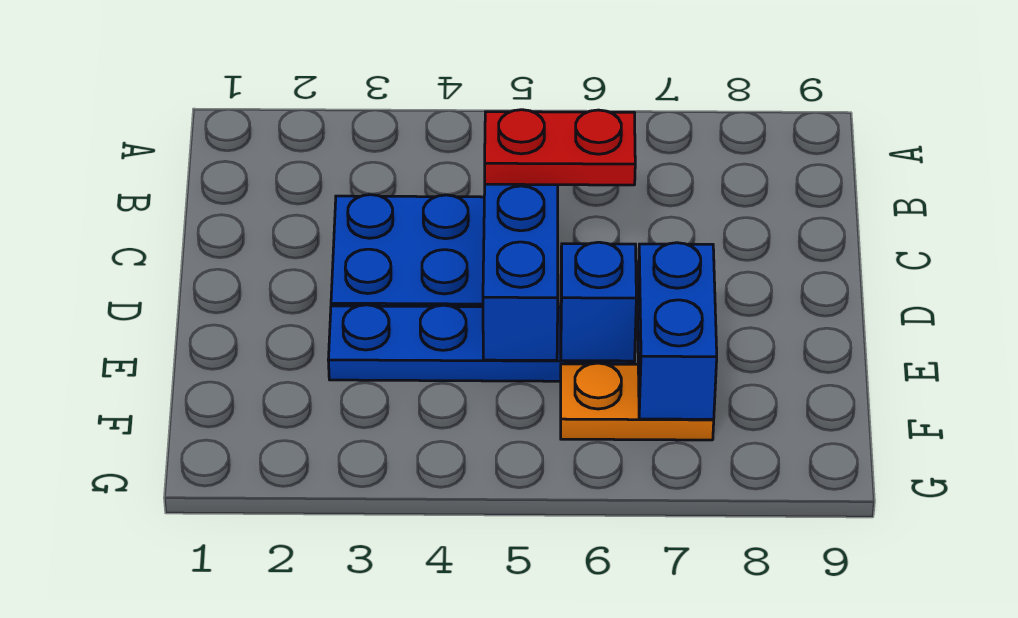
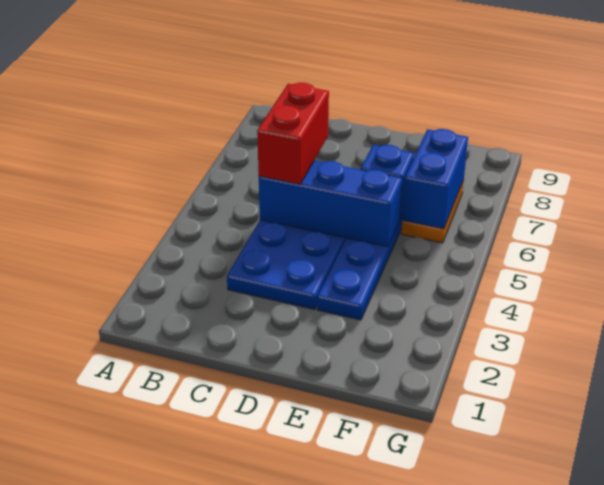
red 1x2 plate [485,110,635,185] -> red 1x2 brick [257,83,329,184]
blue 1x2 brick [637,243,717,419] -> blue 1x2 brick turned to [402,129,468,229]

